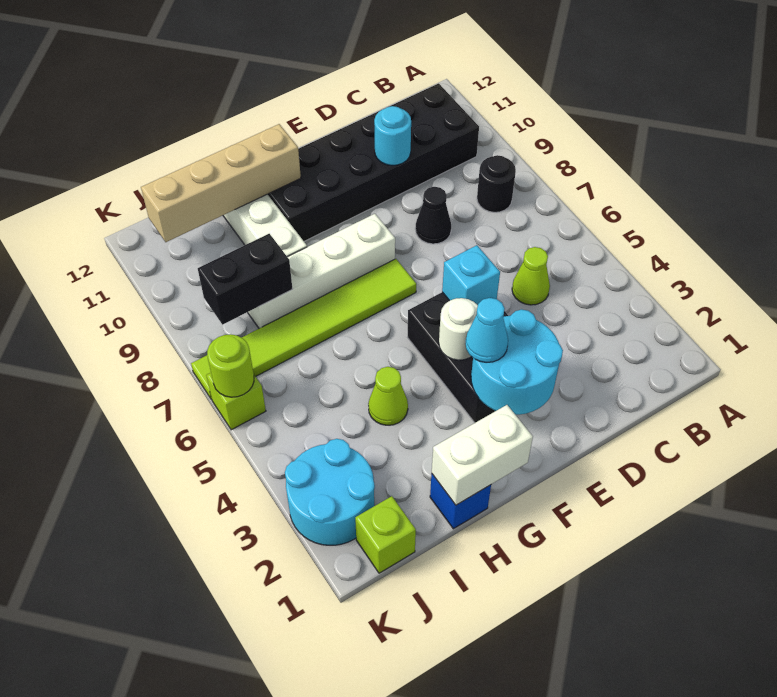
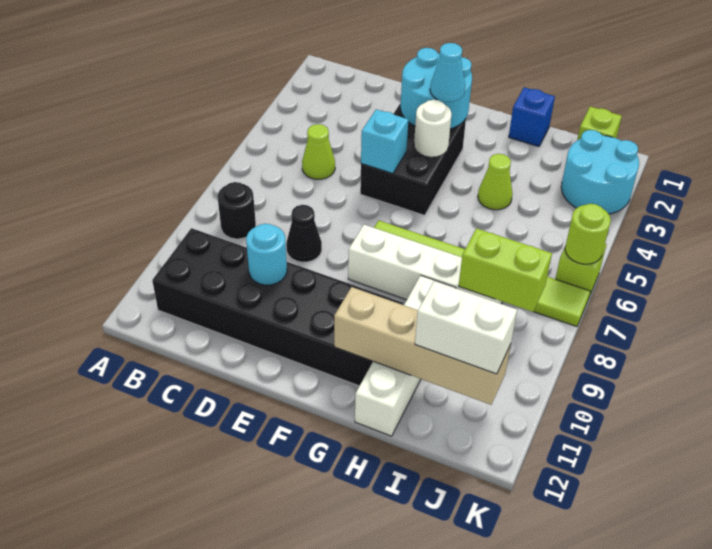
white 1x2 brick [432,405,533,505] -> white 1x2 brick moved to [415,281,517,374]
black 1x2 brick [198,233,292,325] -> lime 1x2 brick [459,228,552,312]

